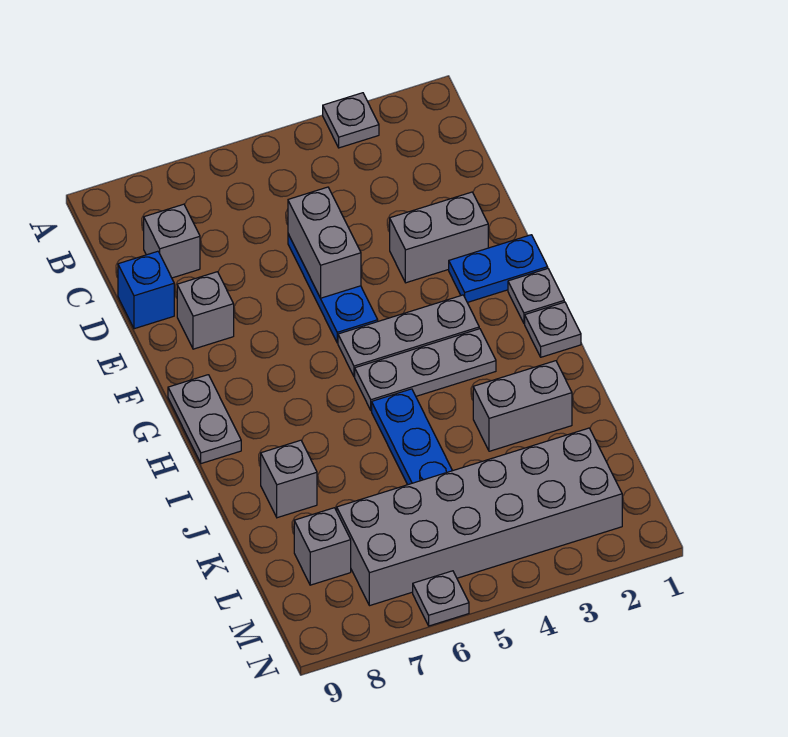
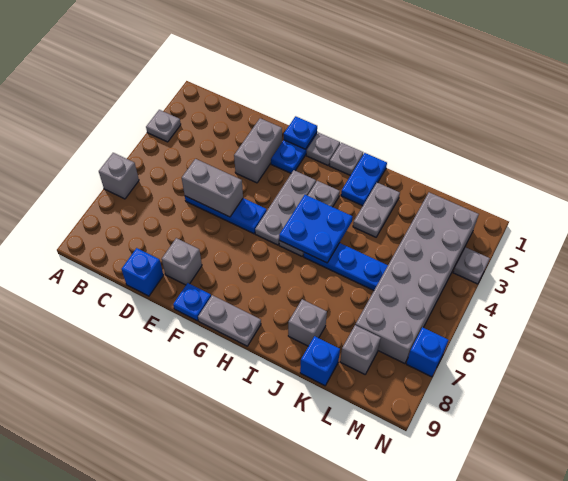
grey 1x1 brick [144,204,200,278] -> grey 1x1 brick moved to [99,153,139,199]
none -> blue 1x1 plate [284,116,317,149]
none -> blue 1x1 plate [173,283,211,321]
none -> blue 2x2 plate [279,195,352,263]
none -> blue 1x2 plate [341,153,387,206]
grey 1x2 brick [473,361,572,451] -> grey 1x2 plate [353,183,400,237]
none -> blue 1x1 brick [300,336,340,386]
grey 1x1 plate [413,571,469,626] -> grey 1x1 plate moved to [453,247,490,284]
none -> blue 1x1 brick [406,327,448,377]

